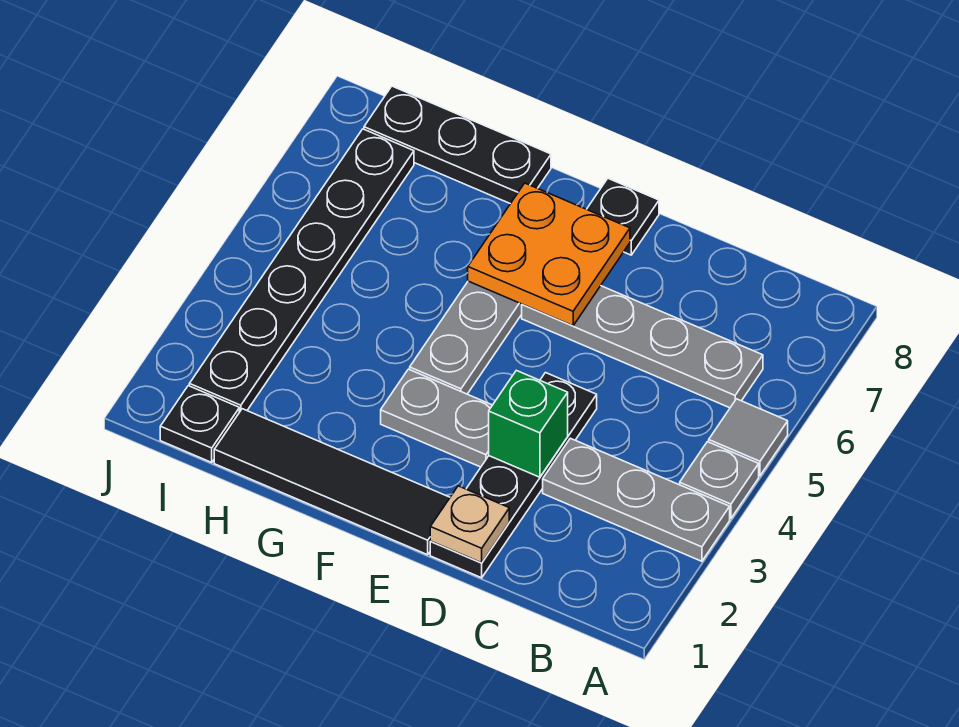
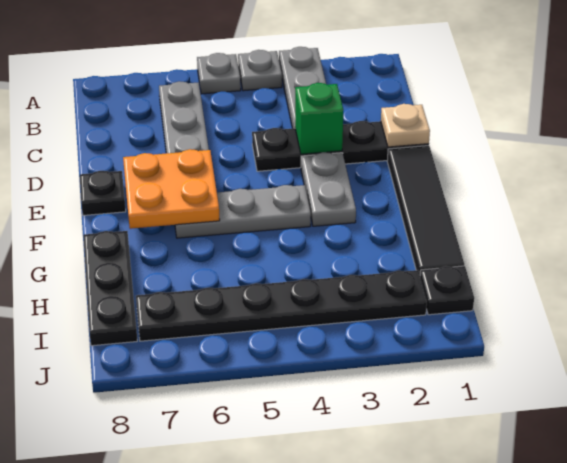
grey 1x1 tile [709,399,788,476] -> grey 1x1 plate [197,53,241,94]

